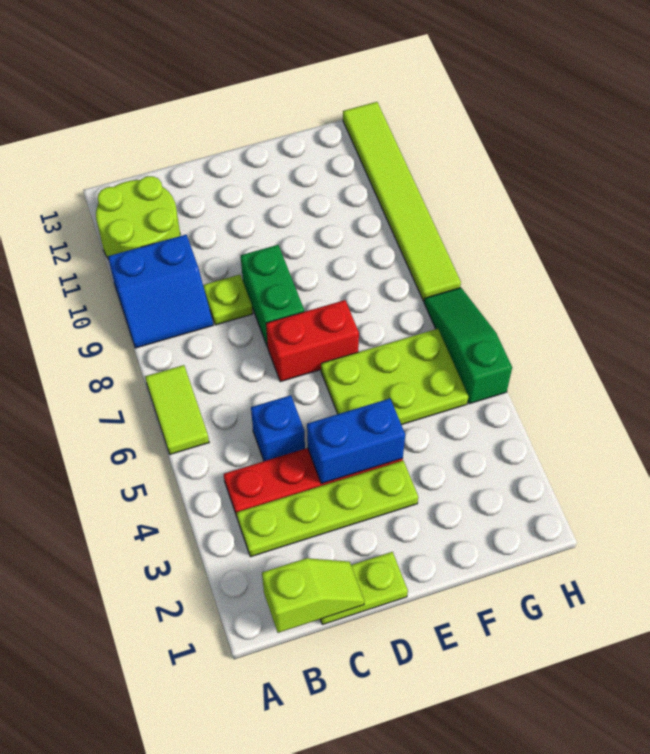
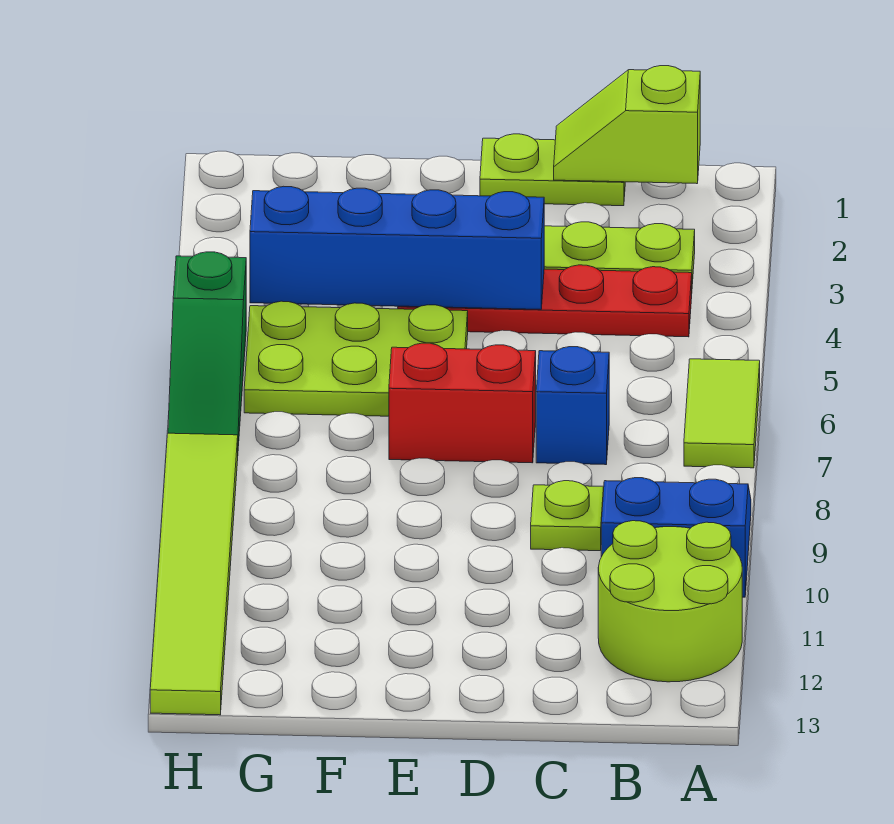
blue 1x1 brick [251,395,305,461] -> blue 1x1 brick moved to [536,347,609,465]
blue 1x2 brick [307,398,405,484] -> blue 1x4 brick [250,186,544,310]
green 1x2 brick [241,245,304,347] -> none

